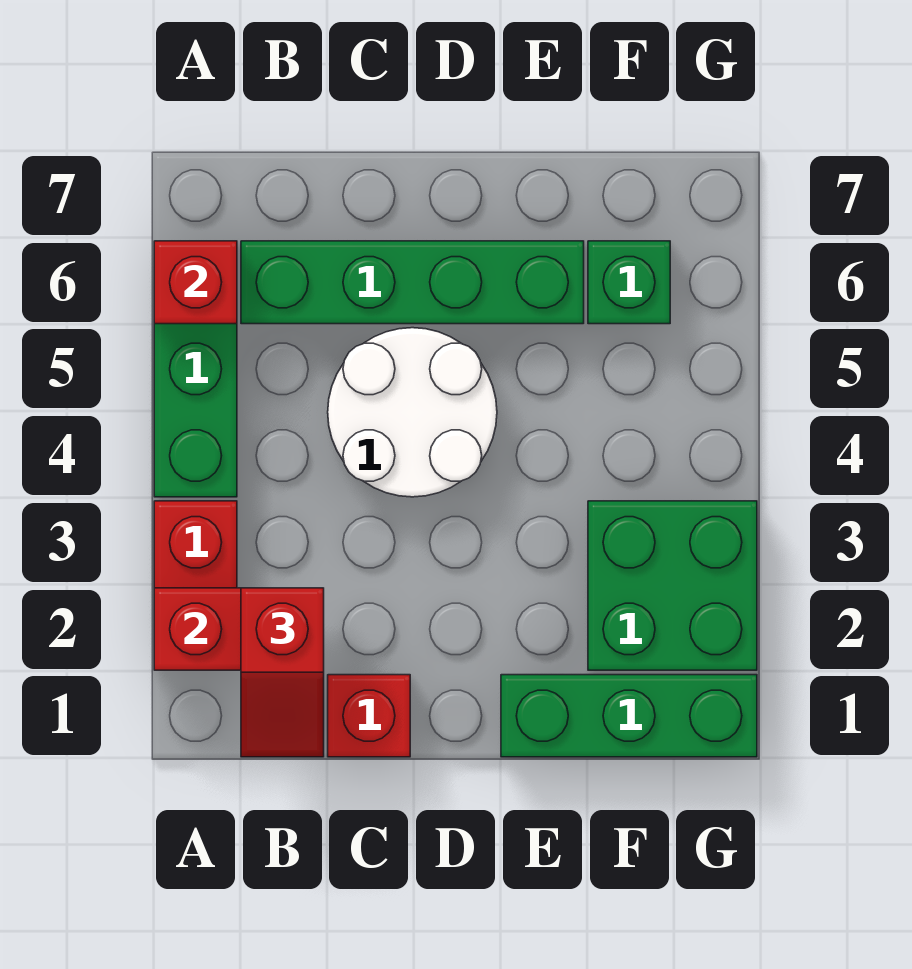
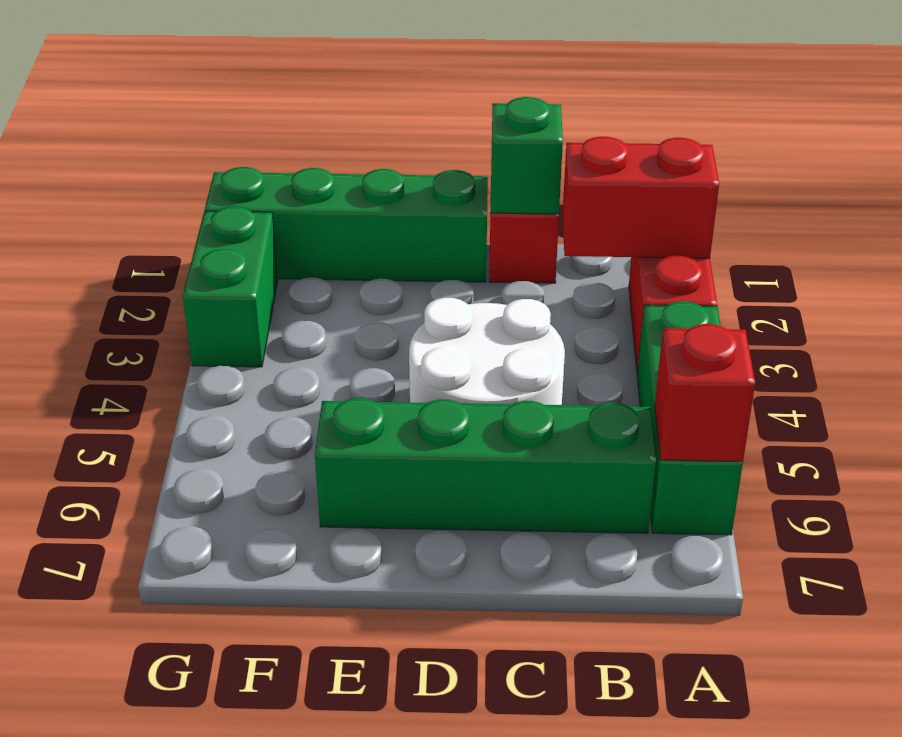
red 1x2 slope [241,588,324,757] -> none
green 1x3 brick [501,675,757,757] -> green 1x4 brick [205,167,488,282]
green 2x2 brick [588,501,757,670] -> green 1x2 brick [183,206,278,367]
green 1x1 brick [588,241,670,324] -> green 1x1 brick moved to [491,97,563,214]

